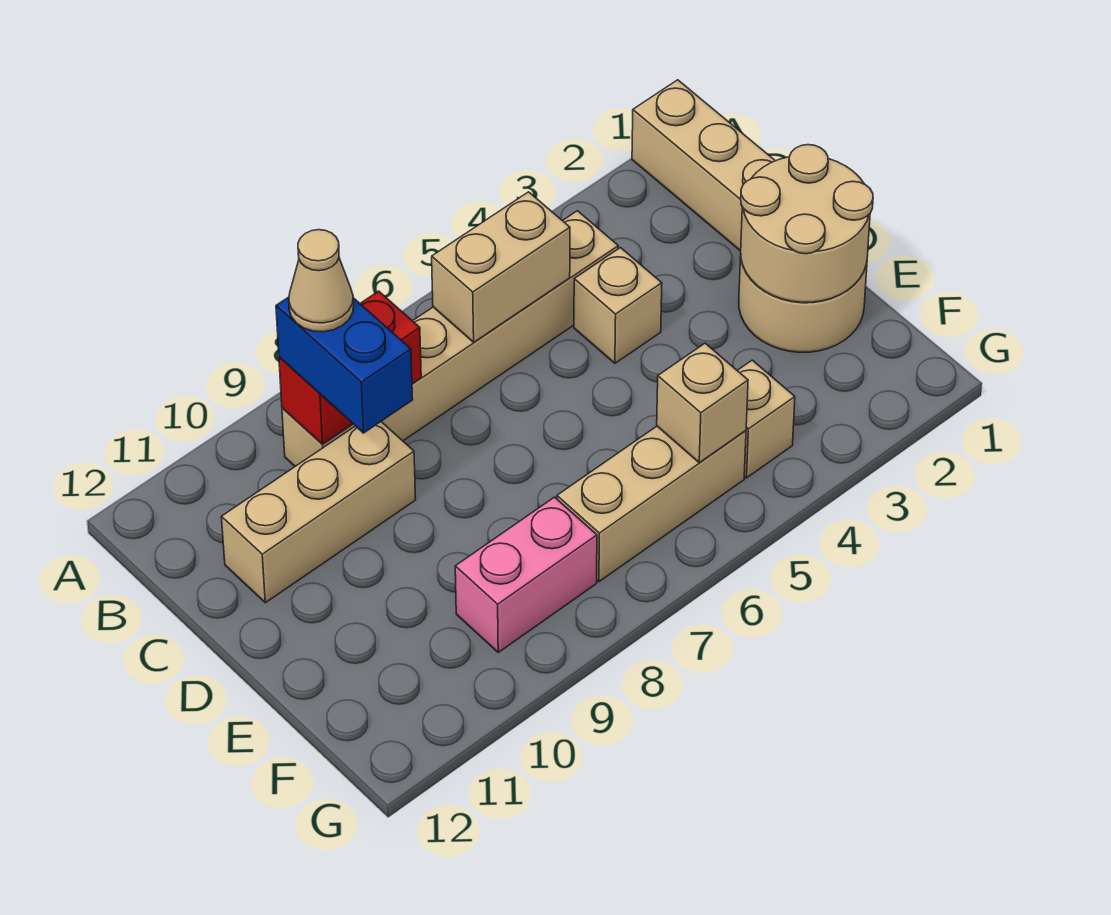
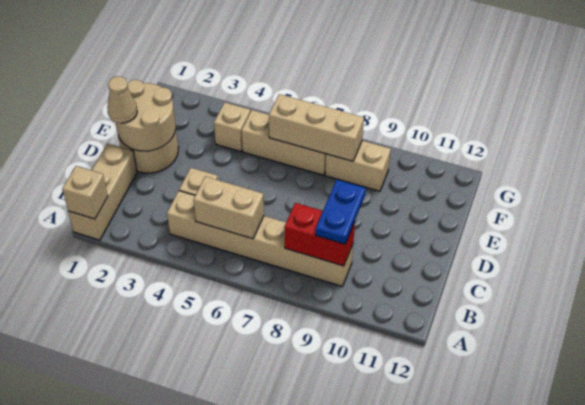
blue 1x2 brick [276,297,413,433] -> blue 1x2 plate [316,180,366,244]
tan 1x1 cone [289,230,354,332] -> tan 1x1 cone moved to [108,76,137,123]
tan 1x3 brick [221,422,416,603] -> tan 1x3 brick moved to [269,94,364,161]
tan 1x1 brick [657,343,748,463] -> tan 1x1 brick moved to [62,166,108,219]
pink 1x2 brick [455,497,597,652] -> tan 1x2 brick [325,141,391,191]

